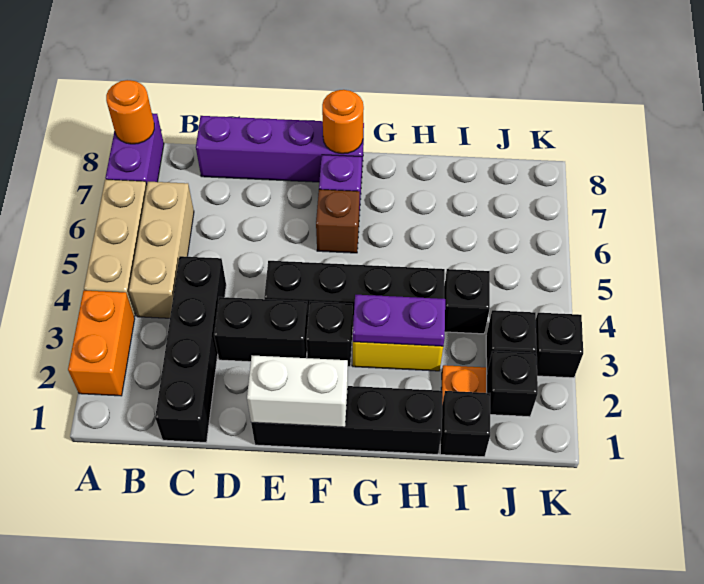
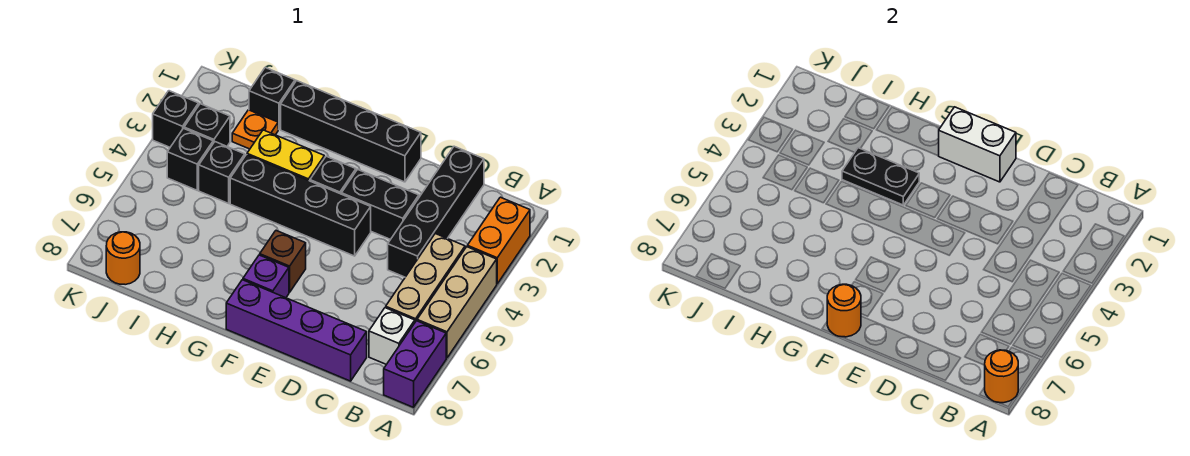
none -> white 1x1 brick [369,308,415,364]
purple 1x2 plate [353,295,445,346] -> black 1x2 plate [842,148,919,205]
black 1x1 brick [487,351,538,417] -> black 1x1 brick moved to [167,128,213,190]
none -> orange 1x1 round brick [106,232,140,285]

